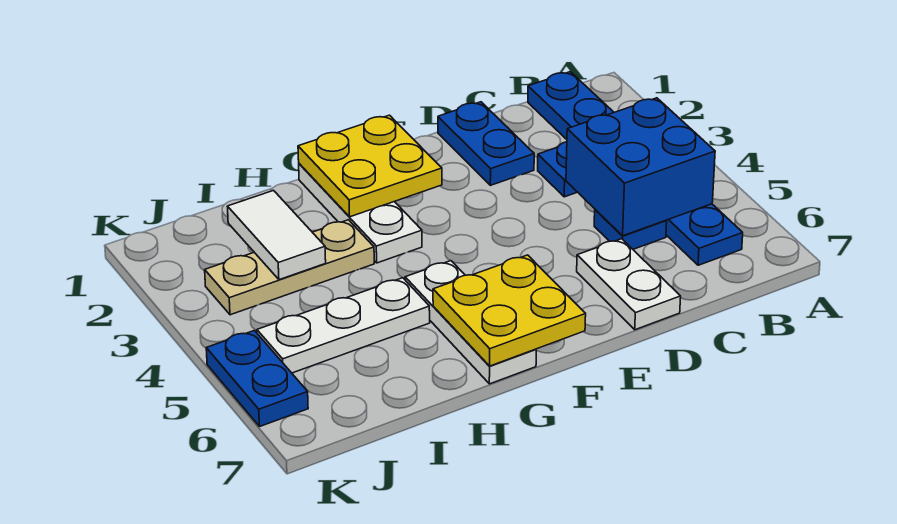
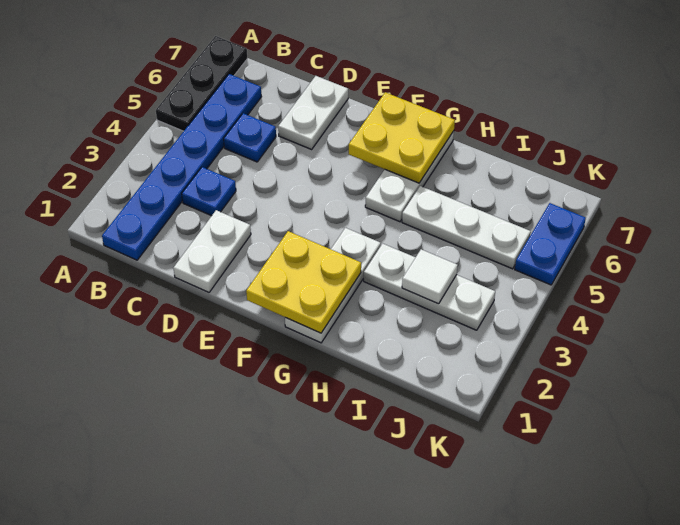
none -> black 1x3 plate [156,36,247,131]
blue 2x2 brick [566,98,715,236] -> none
blue 1x2 plate [438,102,534,185] -> white 1x2 plate [174,210,251,292]
tan 1x3 plate [205,220,374,315] -> white 1x3 plate [364,244,495,330]
white 1x2 tile [227,191,326,280] -> white 1x1 tile [402,249,458,304]

